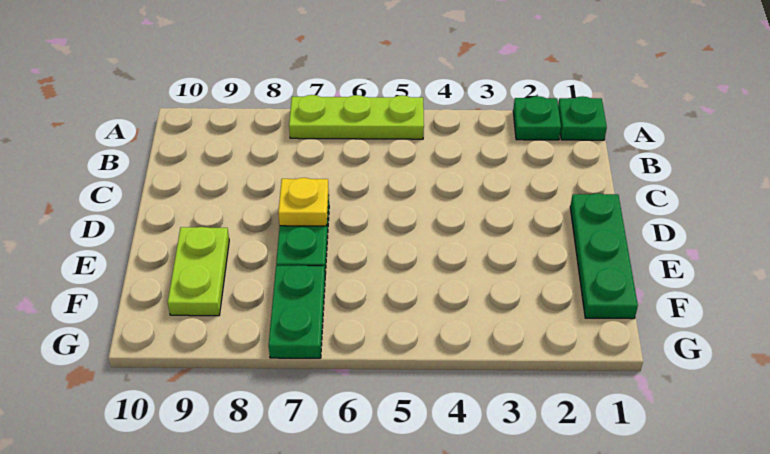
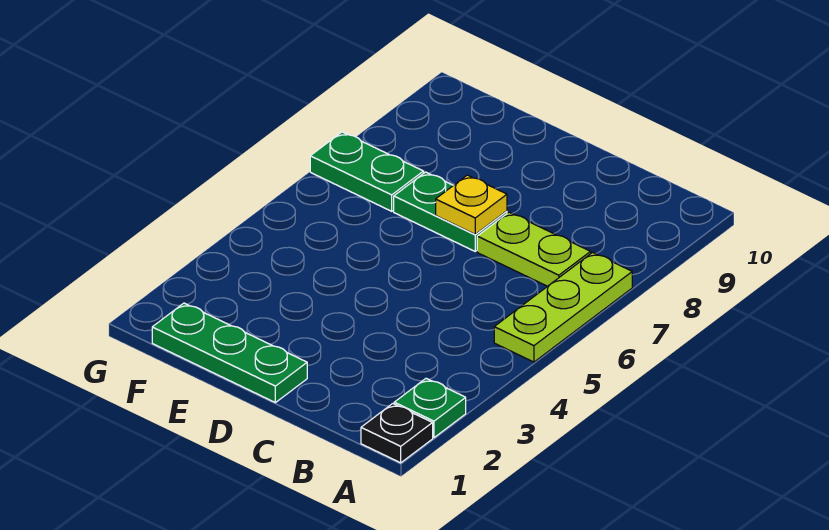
green 1x1 plate [558,96,607,140] -> black 1x1 plate [361,404,433,463]
lime 1x2 plate [168,227,229,316] -> lime 1x2 plate moved to [477,212,591,286]

